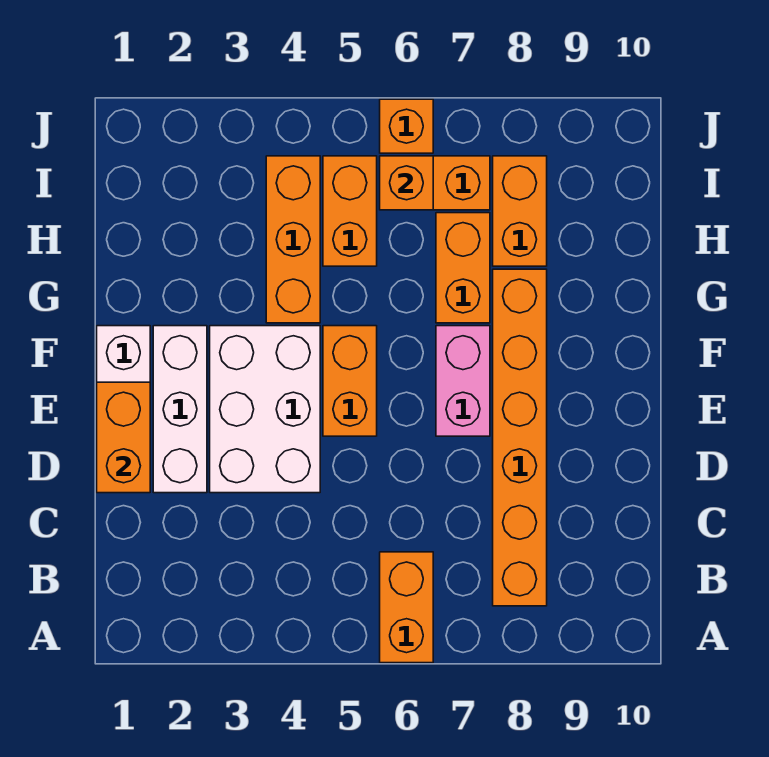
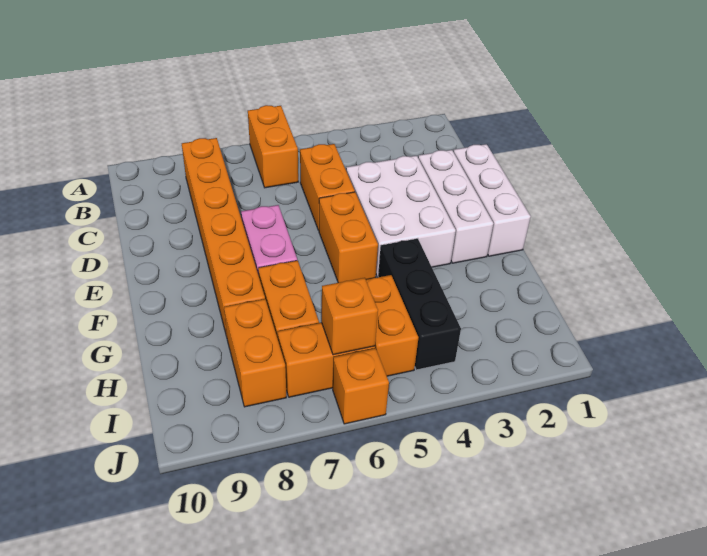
orange 1x2 brick [97,382,150,493] -> orange 1x2 brick moved to [300,144,355,230]
orange 1x3 brick [266,156,320,323] -> black 1x3 brick [378,239,461,370]

